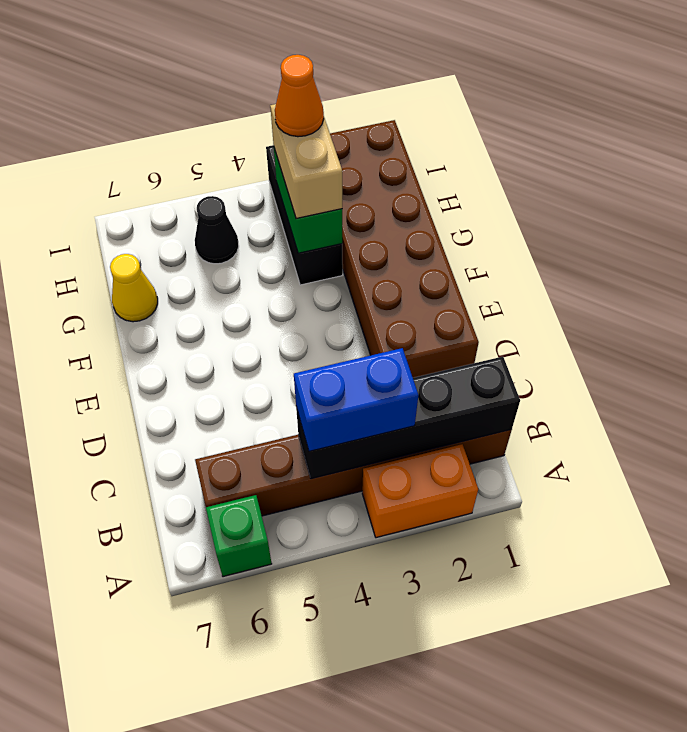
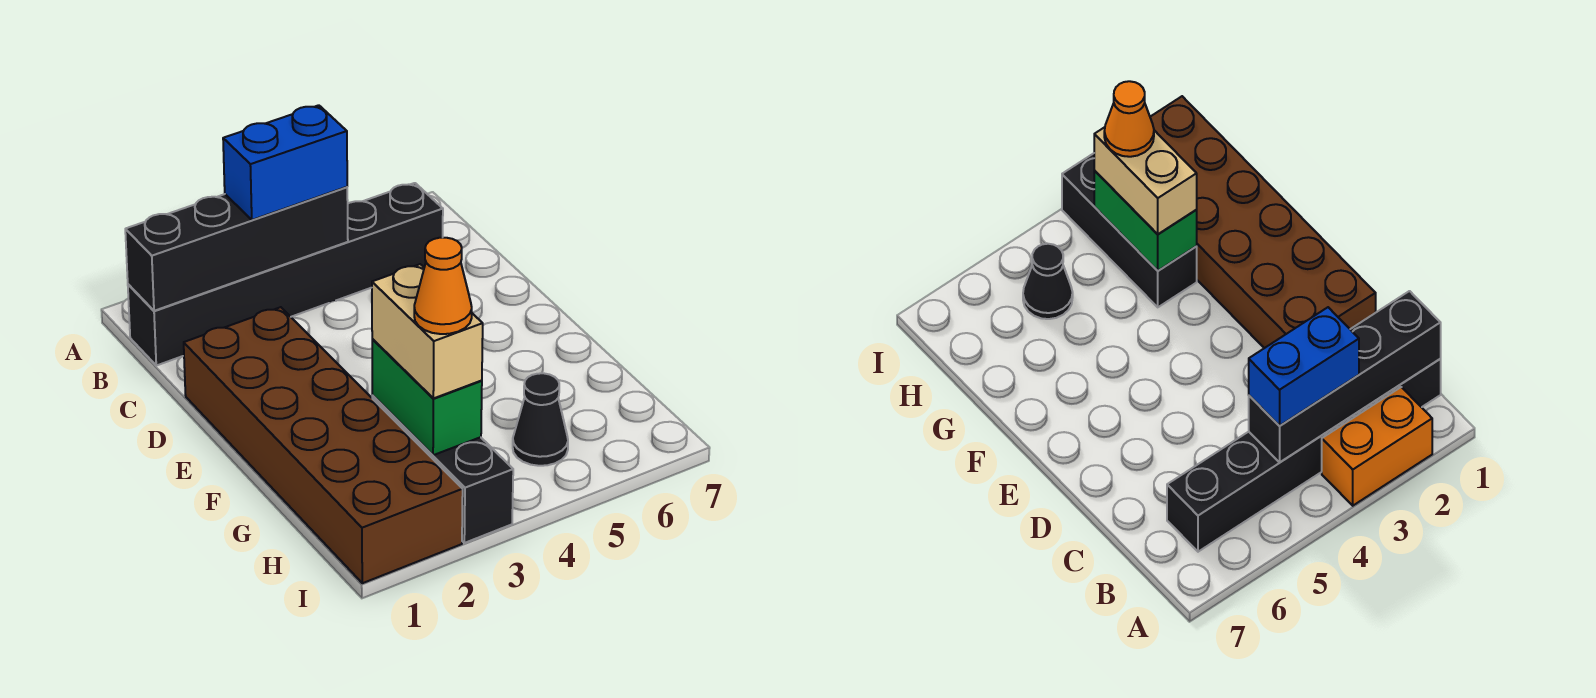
green 1x1 brick [206,495,272,577] -> none
brown 1x6 brick [195,430,512,516] -> black 1x6 brick [128,183,443,366]
yellow 1x1 cone [110,254,158,322] -> none

